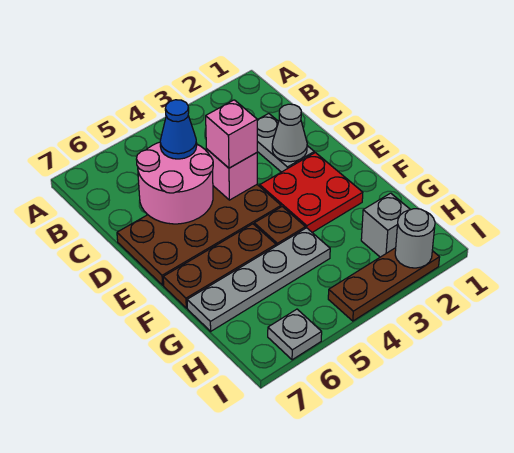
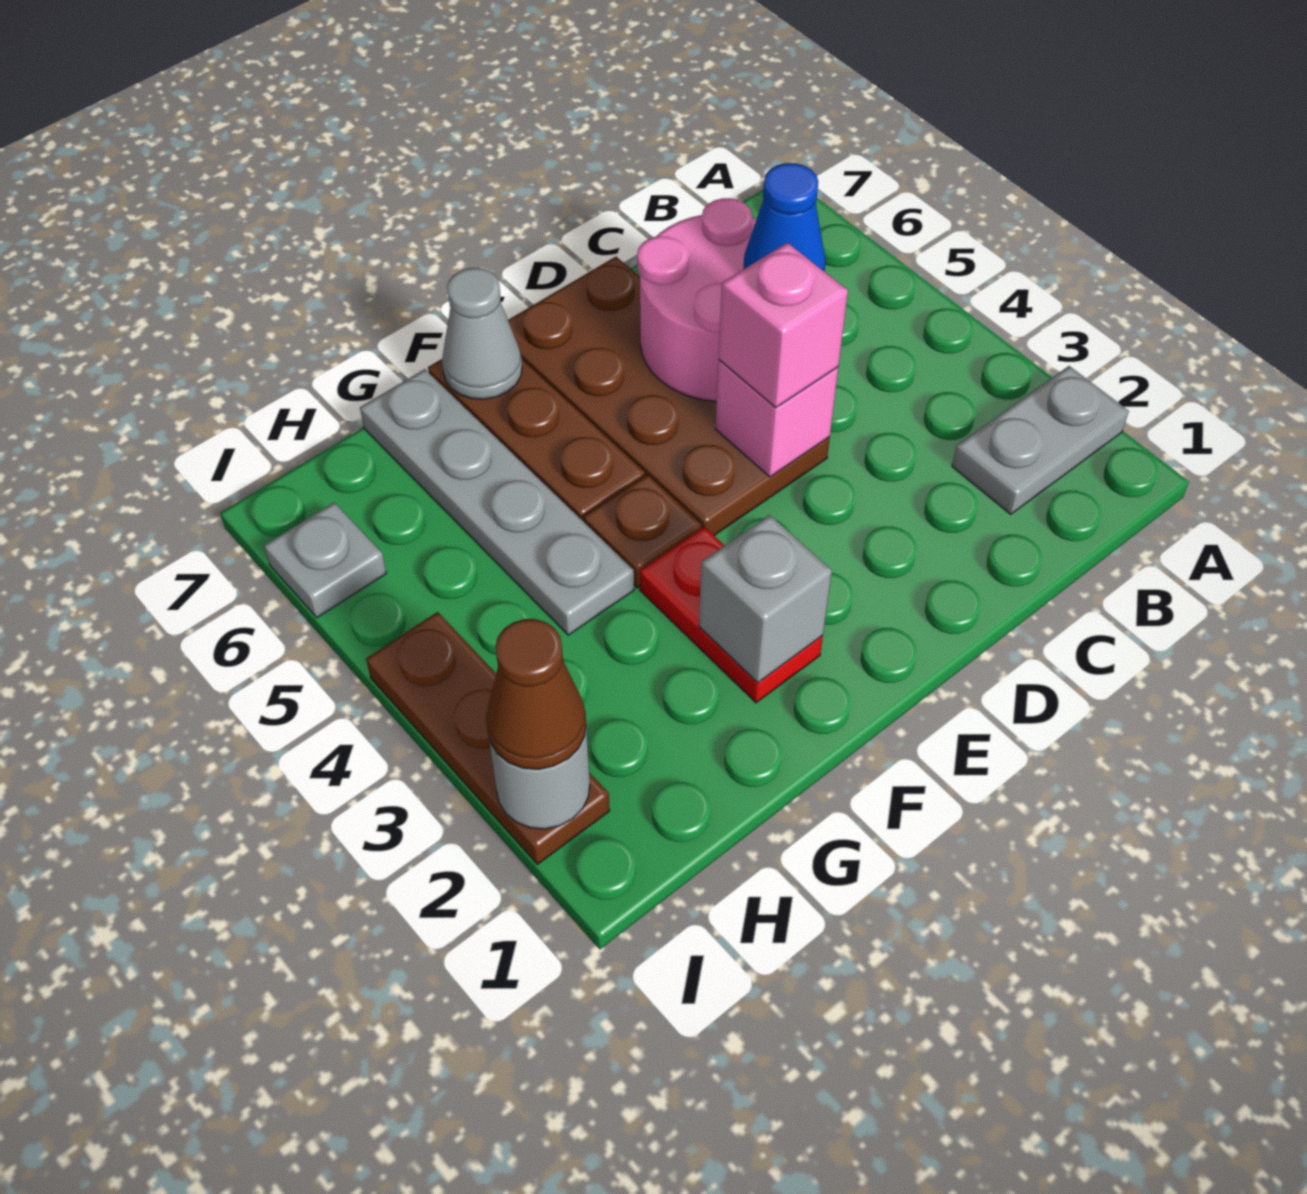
grey 1x2 plate [257,113,314,172] -> grey 1x2 plate moved to [952,366,1129,514]
grey 1x1 cone [272,104,307,162] -> grey 1x1 cone moved to [442,268,522,399]
red 2x2 plate [260,153,363,232] -> red 1x2 plate [640,527,823,703]
grey 1x1 brick [361,193,410,257] -> grey 1x1 brick moved to [699,515,832,683]
none -> brown 1x1 cone [486,619,586,769]

